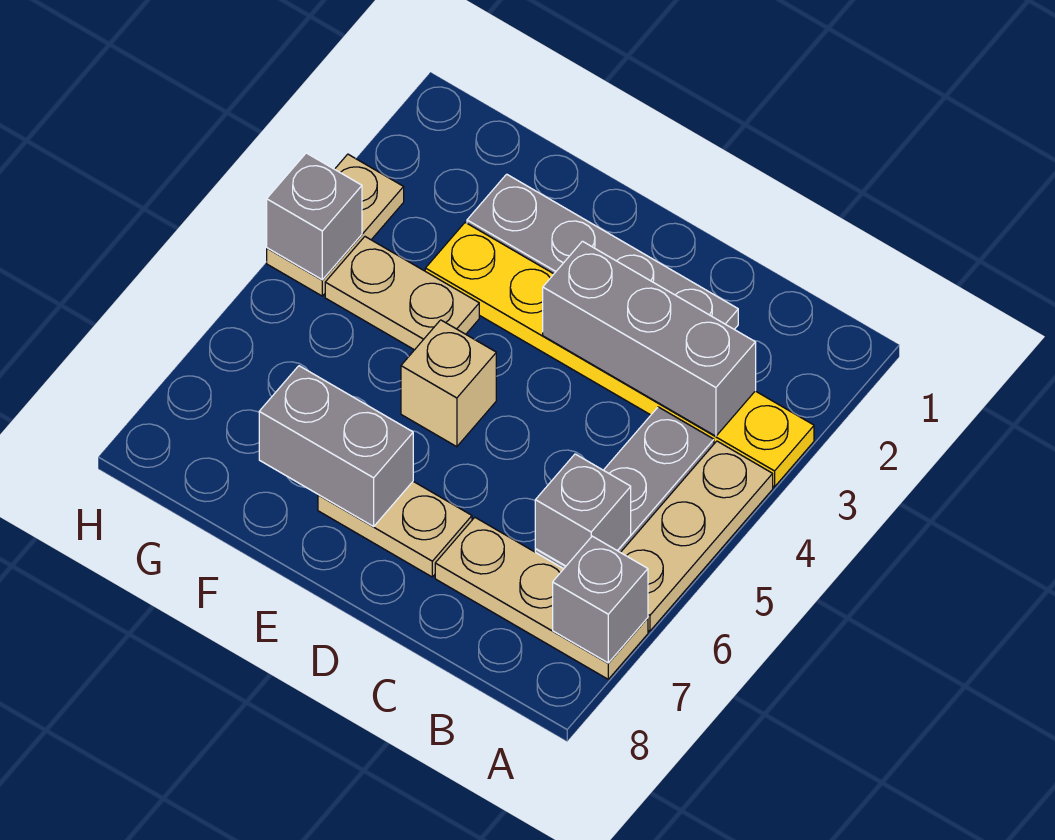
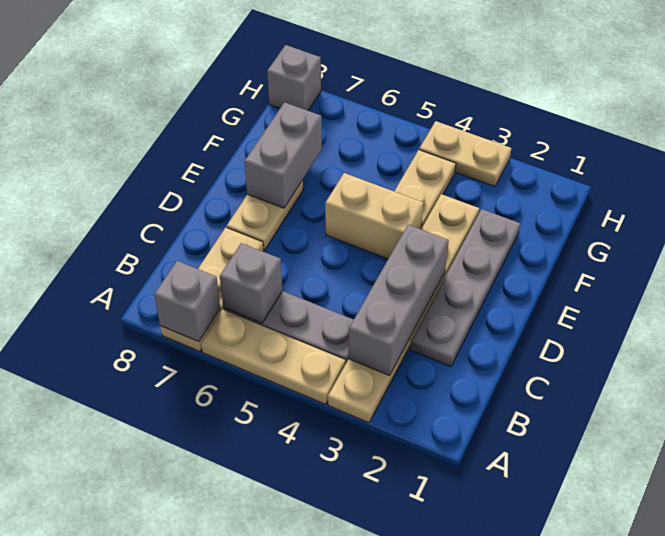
yellow 1x6 plate [425,223,814,487] -> tan 1x6 plate [328,194,479,423]
tan 1x1 brick [401,320,496,447] -> tan 1x2 brick [325,173,423,259]
grey 1x1 brick [267,153,362,280] -> grey 1x1 brick moved to [267,45,321,111]

